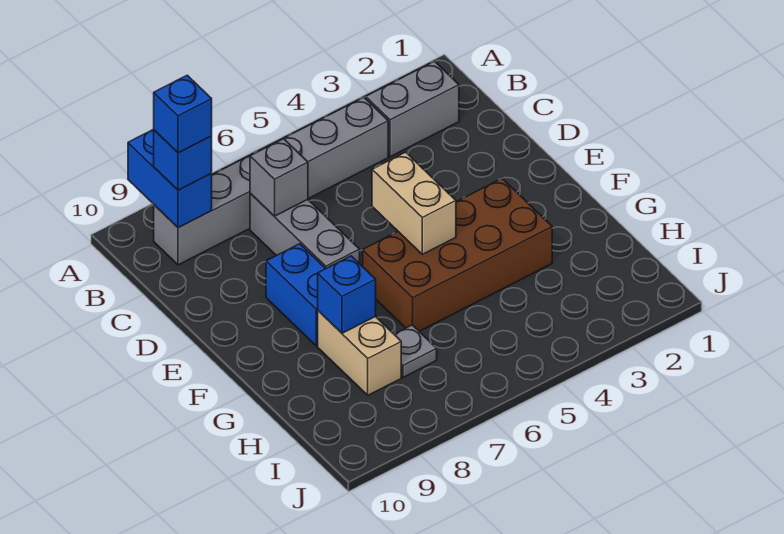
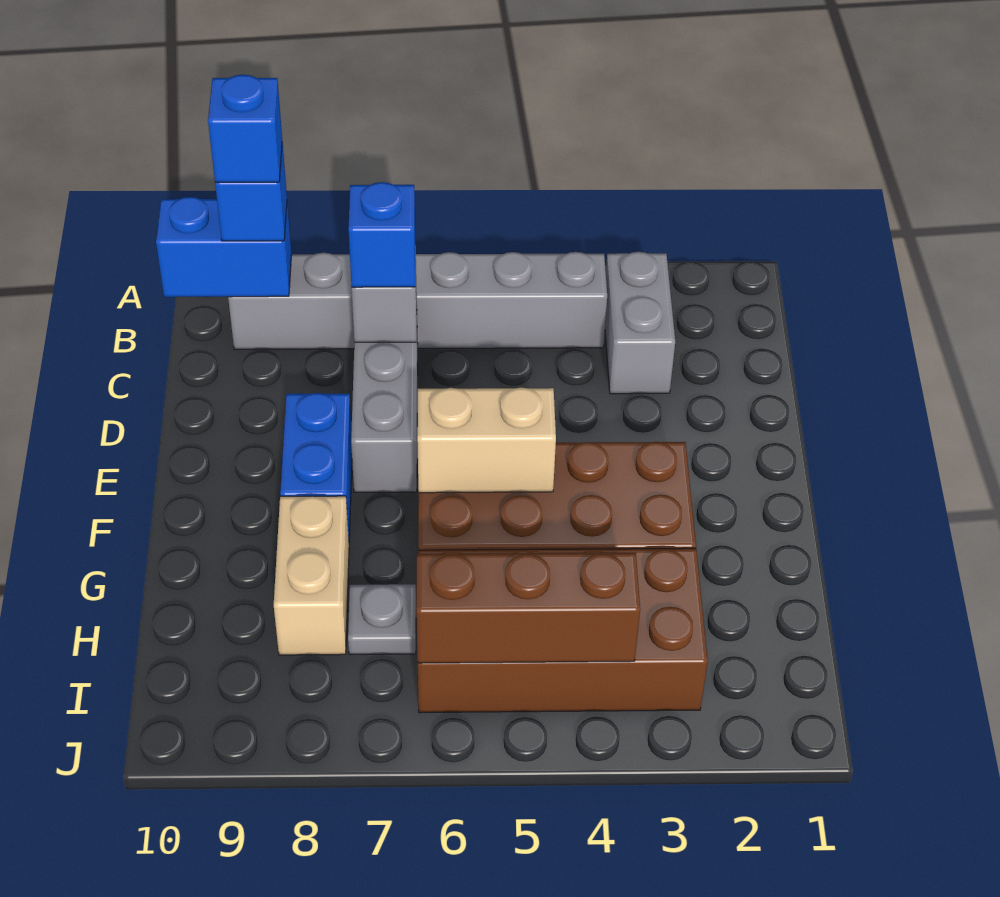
blue 1x2 brick [128,129,212,228] -> blue 1x2 brick turned to [156,197,292,297]
grey 1x2 brick [366,61,459,157] -> grey 1x2 brick turned to [605,252,675,394]
tan 1x2 brick [372,152,456,254] -> tan 1x2 brick turned to [417,387,556,493]
blue 1x1 brick [318,256,376,333] -> blue 1x1 brick moved to [348,182,416,287]
none -> brown 2x4 brick [418,548,708,713]
none -> brown 1x3 brick [416,553,640,663]

